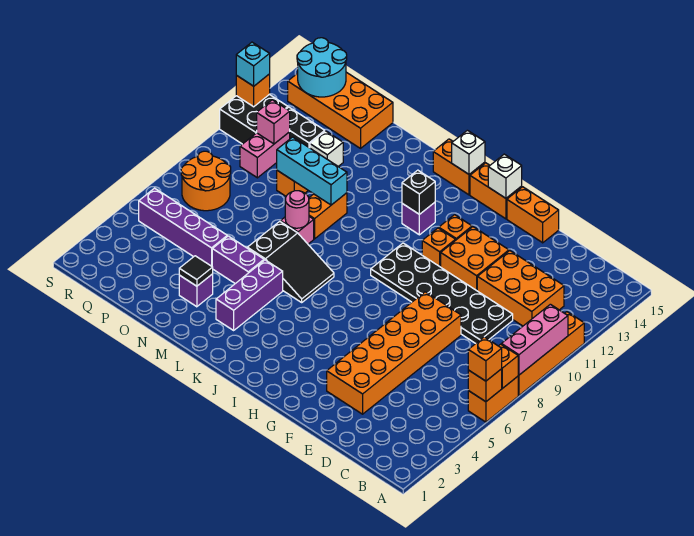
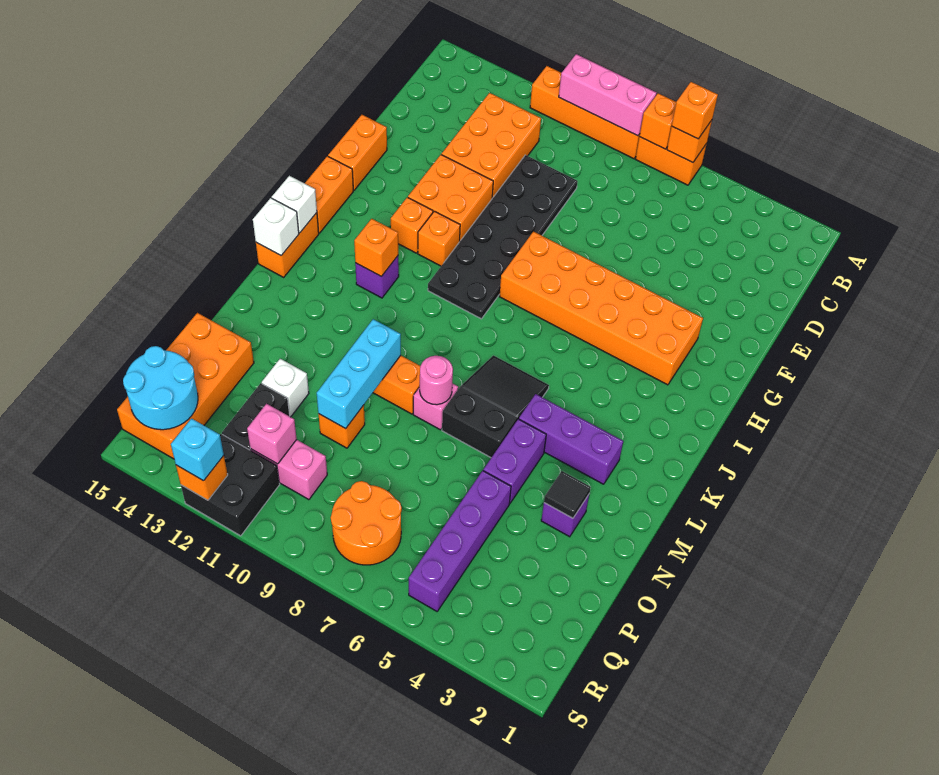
orange 2x6 brick [327,292,461,414] -> orange 2x6 brick moved to [499,232,703,385]
white 1x1 brick [488,154,522,198] -> white 1x1 brick moved to [253,198,299,255]
black 1x1 brick [402,170,435,214] -> orange 1x1 brick [354,219,398,277]

